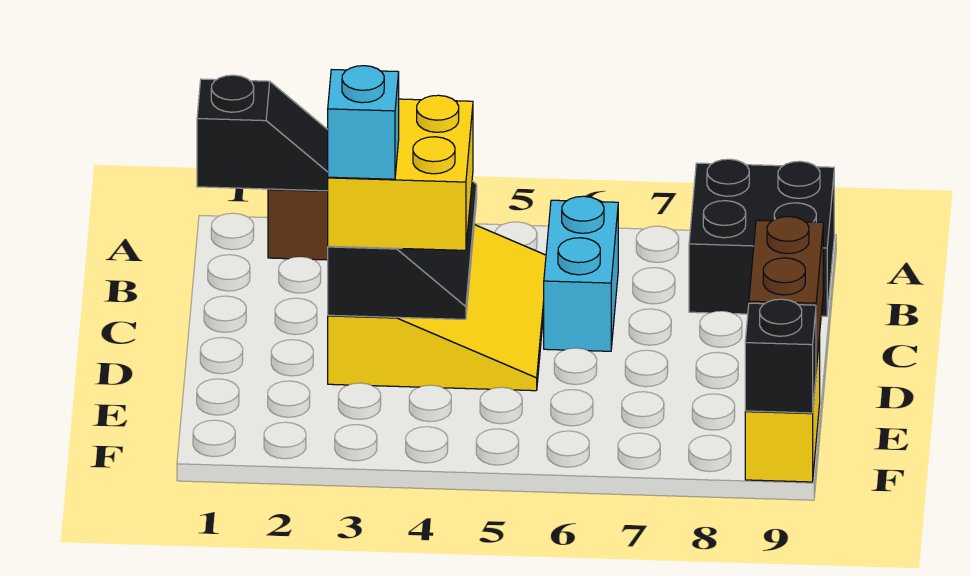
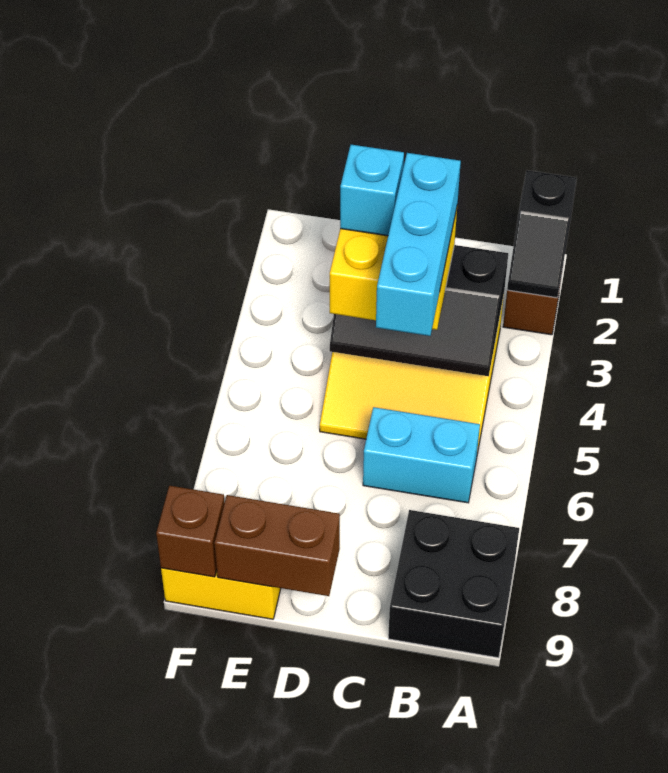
none -> cyan 1x3 brick [376,153,461,336]
black 1x1 brick [745,299,816,413] -> brown 1x1 brick [156,486,225,577]

